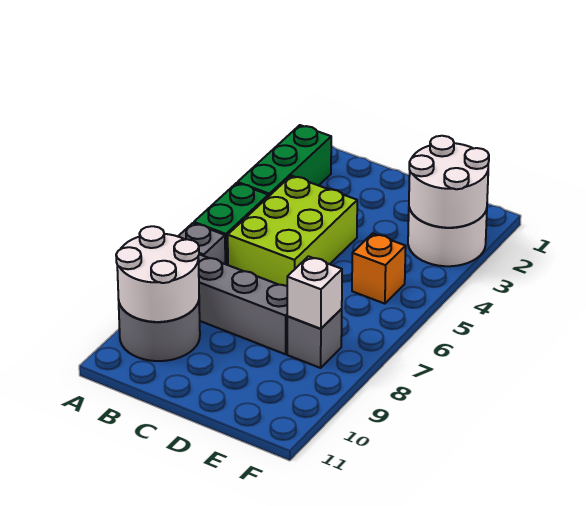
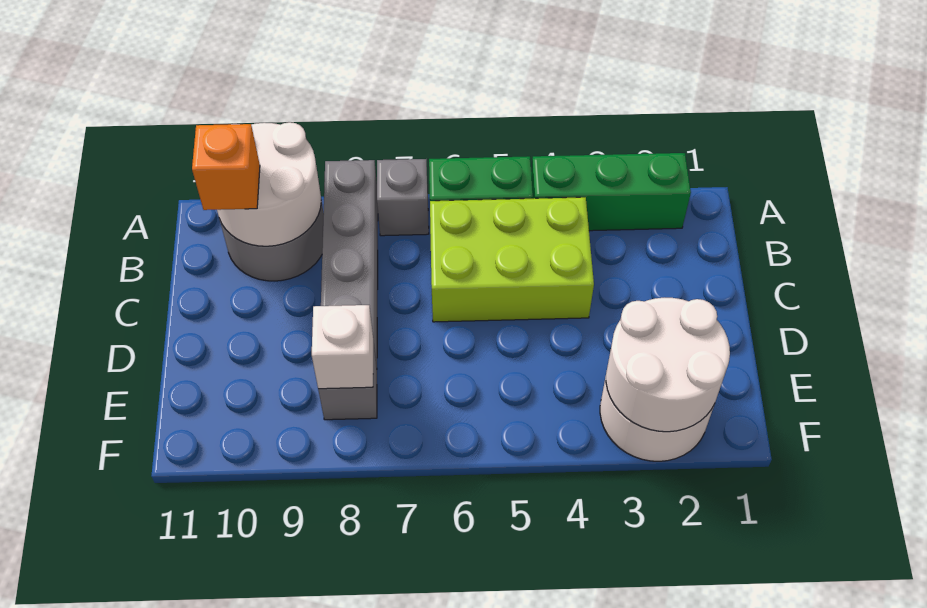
orange 1x1 brick [352,233,406,304] -> orange 1x1 brick moved to [192,124,260,210]

